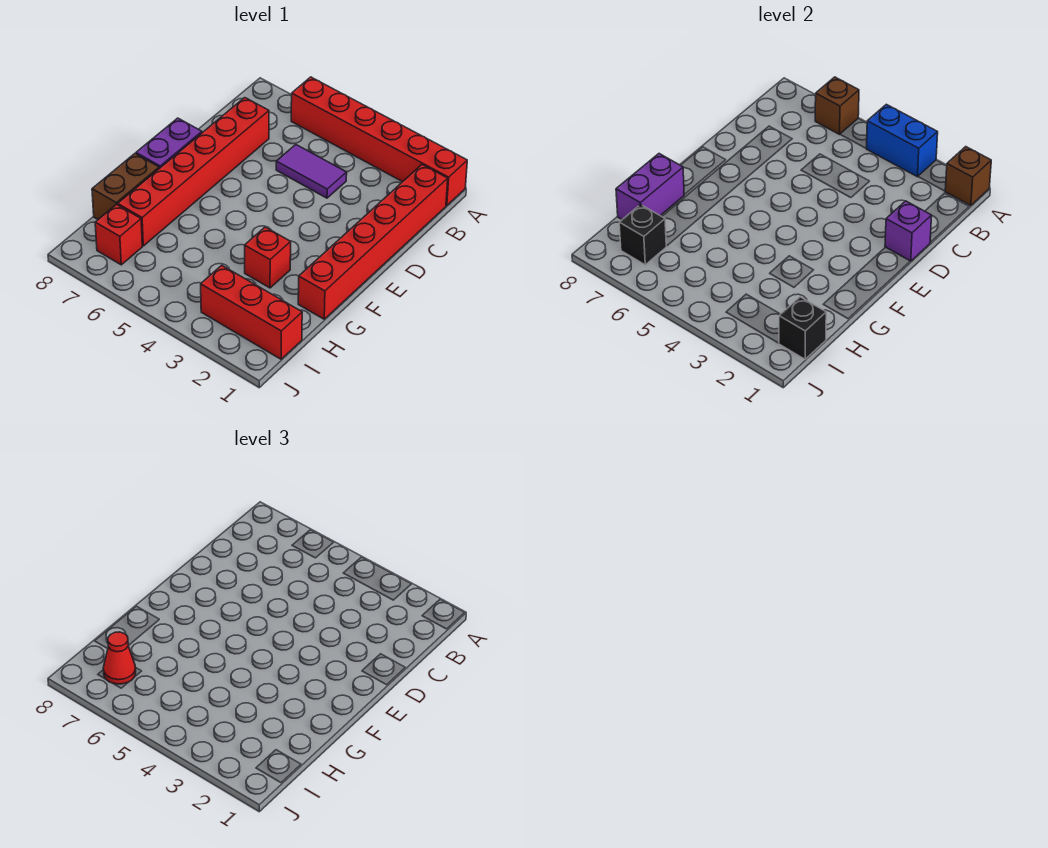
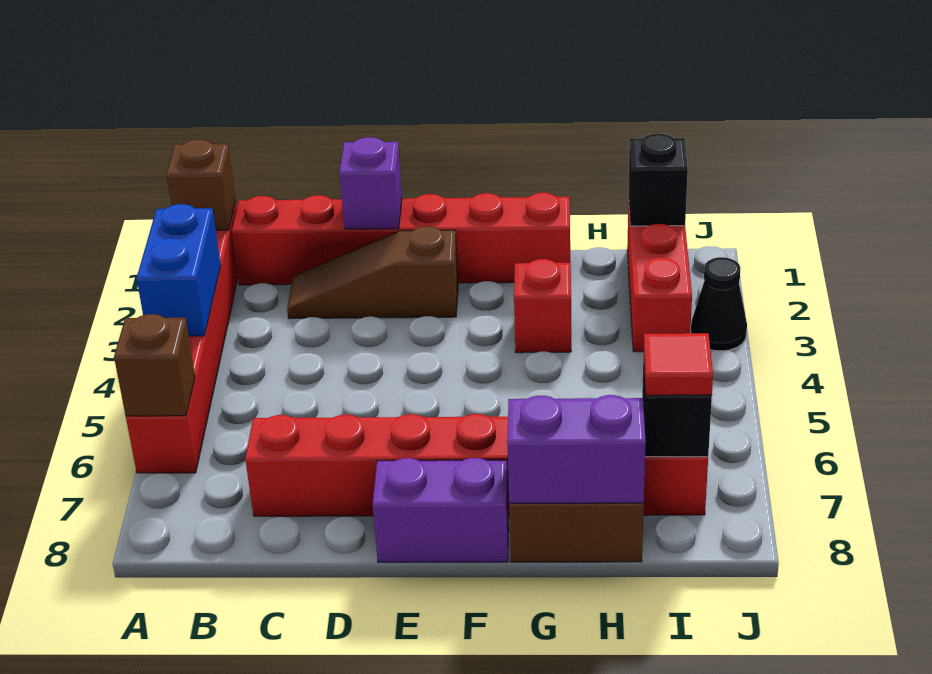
none -> brown 1x3 slope [287,226,458,319]
purple 1x2 tile [276,145,347,198] -> none
red 1x1 cone [103,632,136,684] -> red 1x1 tile [643,333,713,395]
none -> black 1x1 cone [691,257,747,351]

